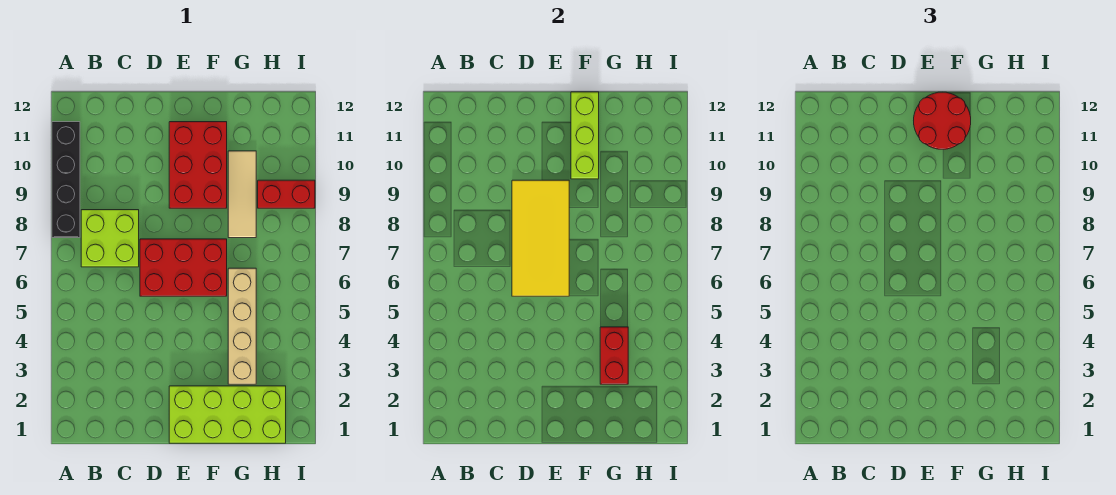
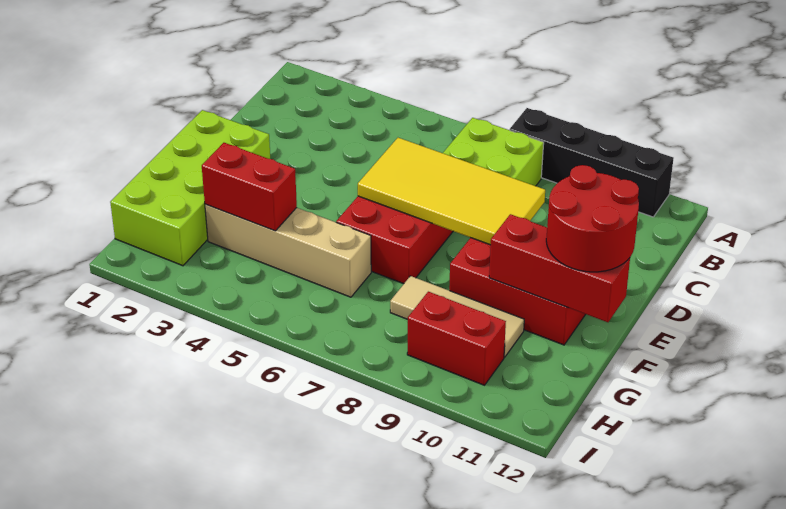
lime 1x3 brick [571,92,599,179] -> red 1x3 brick [489,214,630,322]
red 1x2 brick [258,180,315,208] -> red 1x2 brick turned to [407,292,506,385]

